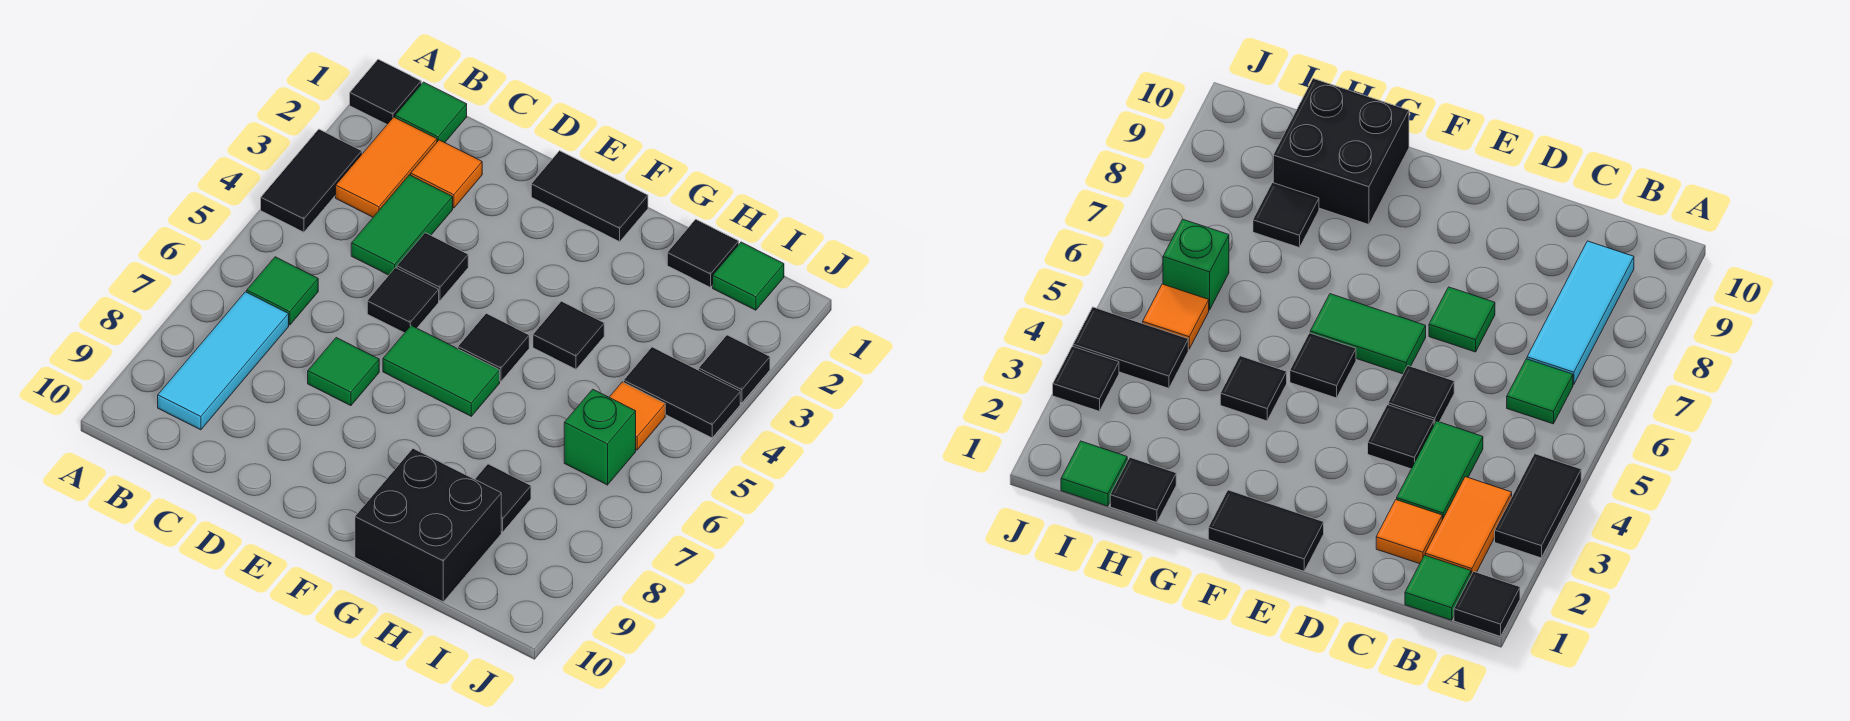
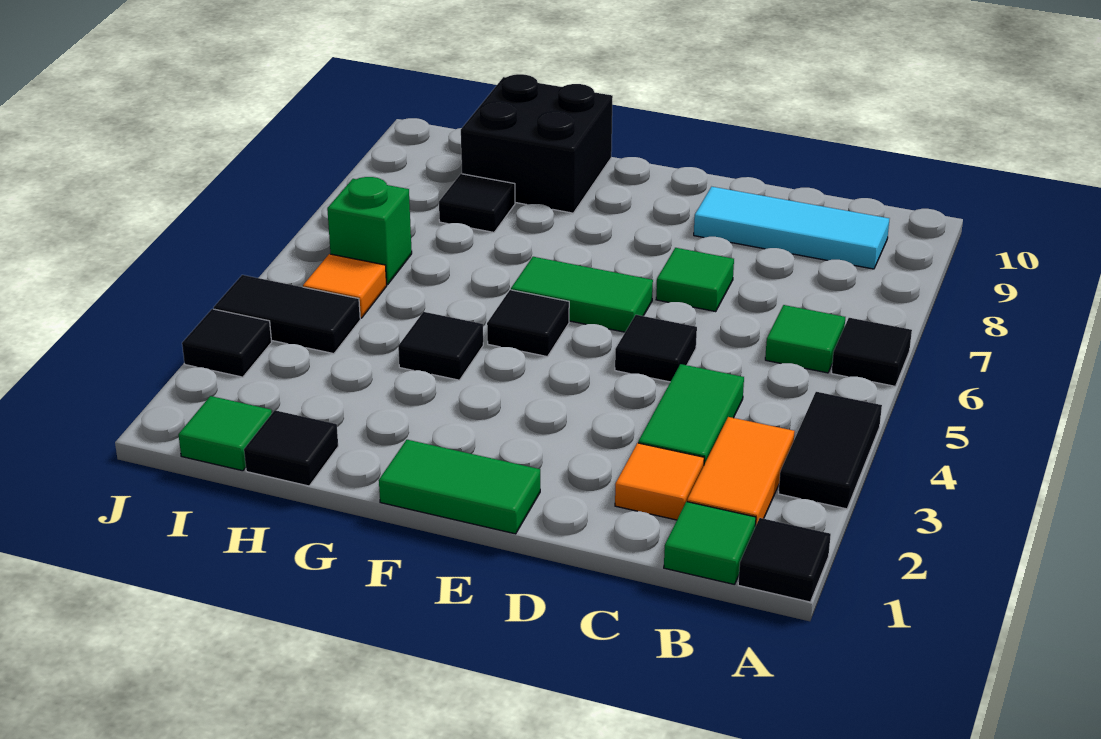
cyan 1x3 tile [158,292,289,430] -> cyan 1x3 tile turned to [694,187,889,269]
black 1x1 tile [397,233,468,301] -> black 1x1 tile moved to [832,318,912,386]
black 1x2 tile [531,151,648,242] -> green 1x2 tile [379,440,540,534]

